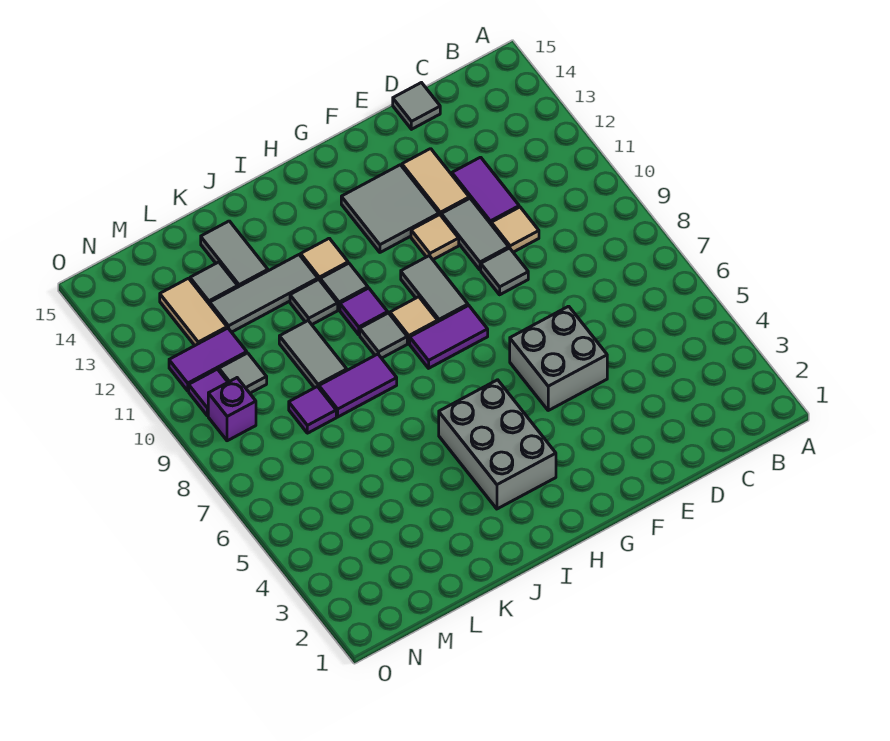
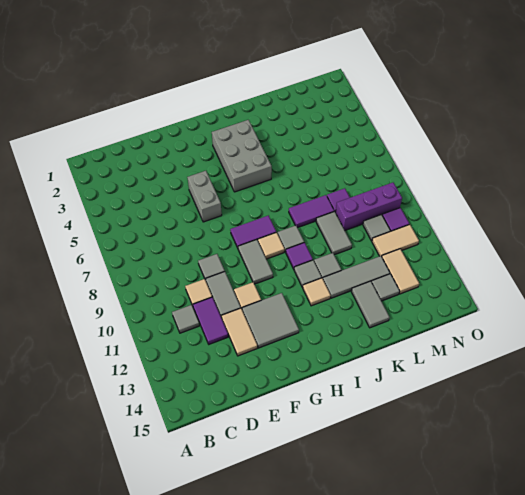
grey 1x1 tile [393,83,440,129] -> grey 1x1 tile moved to [172,305,200,333]
grey 2x2 brick [510,306,607,410] -> grey 1x2 brick [187,171,222,222]
purple 1x2 tile [169,328,247,391] -> tan 1x2 tile [372,224,419,256]
purple 1x1 brick [208,378,256,441] -> purple 1x3 brick [335,183,402,230]

